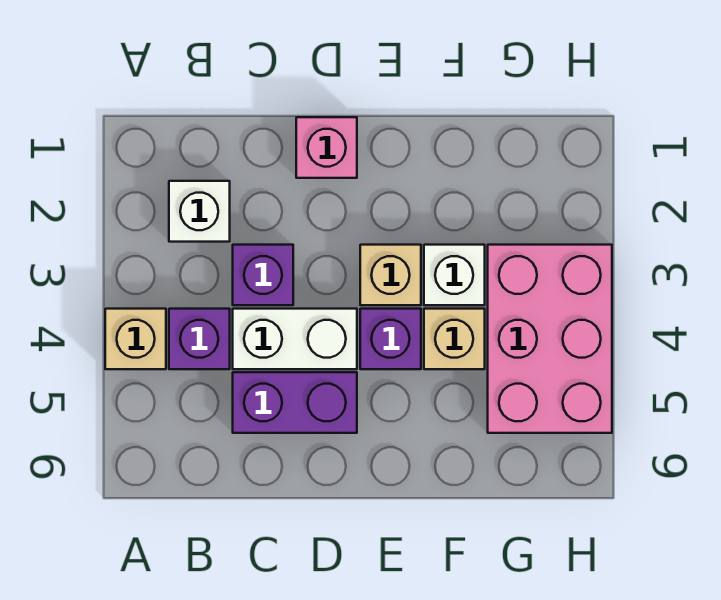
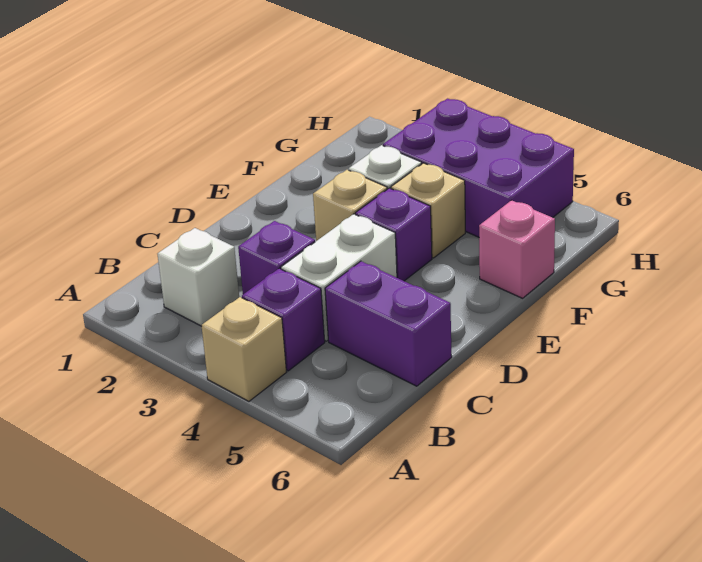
purple 1x2 brick [233,372,357,433] -> purple 1x2 brick turned to [325,261,452,386]
pink 1x1 brick [296,117,357,178] -> pink 1x1 brick moved to [479,200,555,298]
pink 2x3 brick [488,245,612,433] -> purple 2x3 brick [383,99,574,237]

